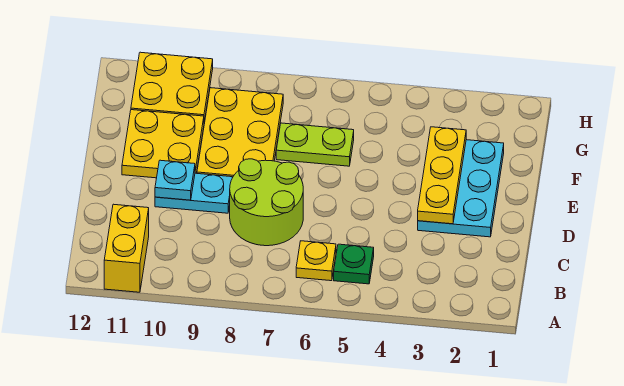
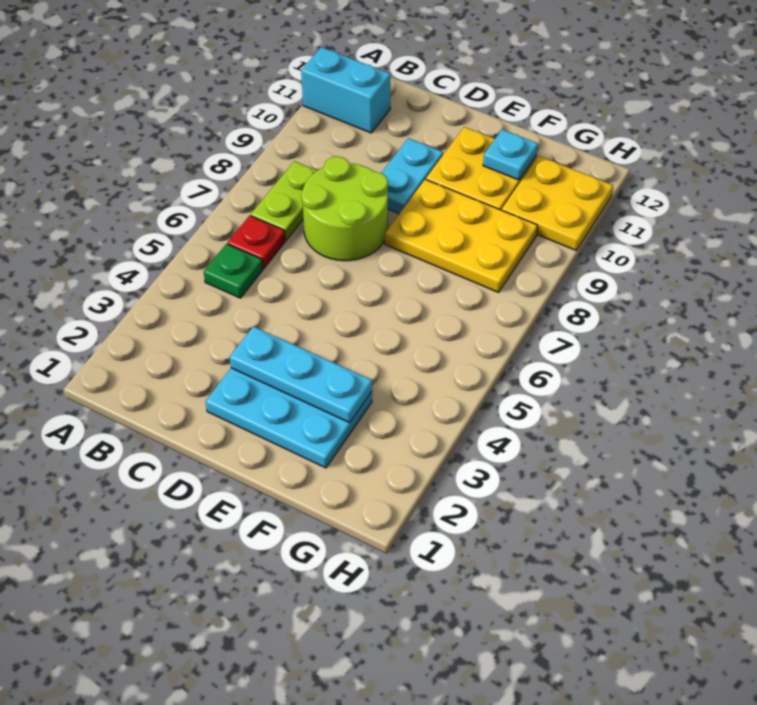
yellow 1x2 brick [104,204,149,292] -> cyan 1x2 brick [301,47,391,133]
yellow 1x1 plate [296,241,336,281] -> red 1x1 plate [228,216,285,269]
yellow 1x3 plate [418,127,466,224] -> cyan 1x3 plate [230,326,372,423]
cyan 1x1 plate [155,160,195,200] -> cyan 1x1 plate moved to [483,130,538,180]
lime 1x2 plate [276,123,354,166] -> lime 1x2 plate moved to [251,161,317,240]

